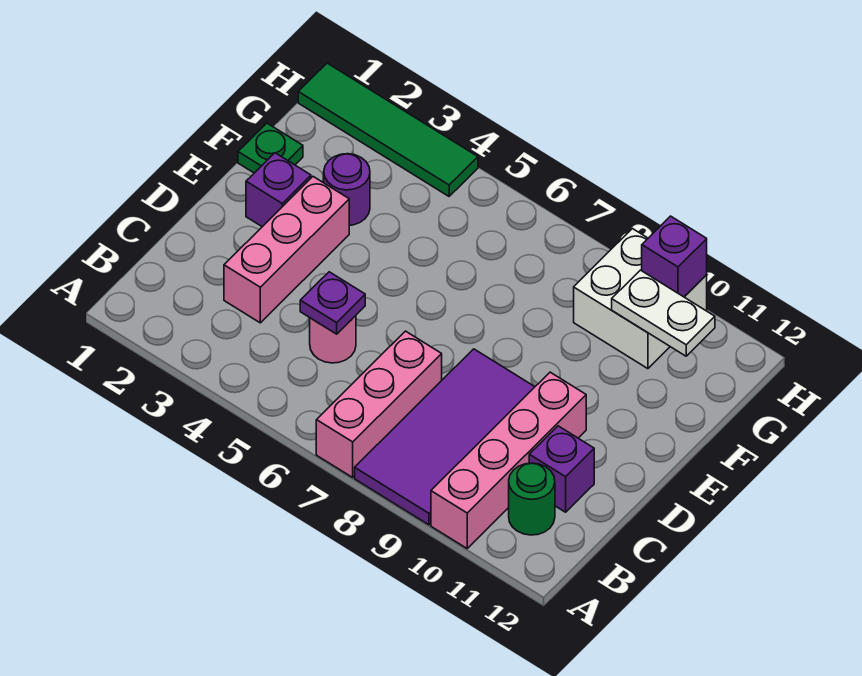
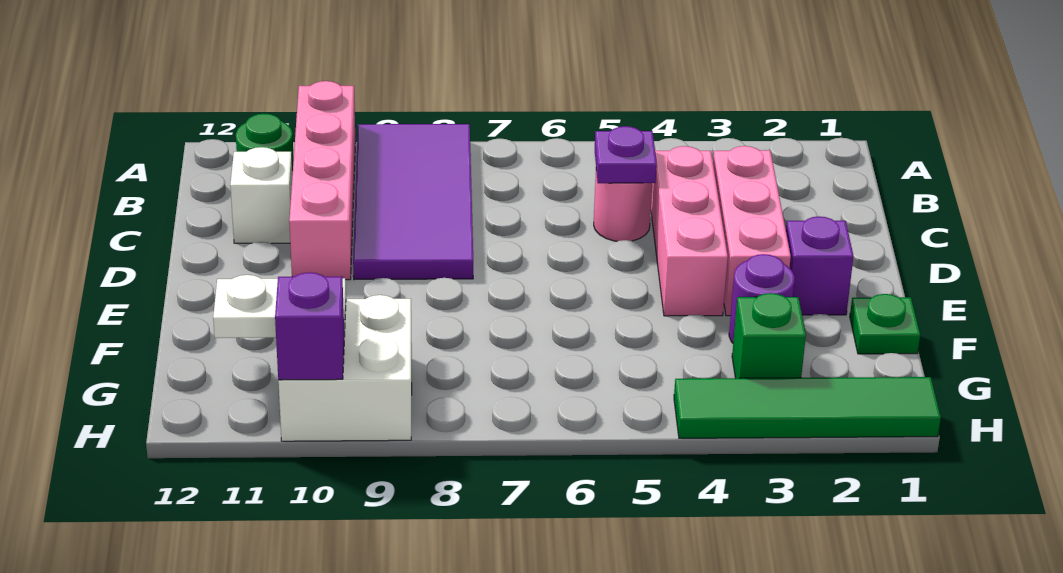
pink 1x3 brick [316,331,442,477] -> pink 1x3 brick moved to [651,146,728,316]
purple 1x1 brick [529,426,594,512] -> white 1x1 brick [230,147,292,243]
none -> green 1x1 brick [732,293,806,378]

